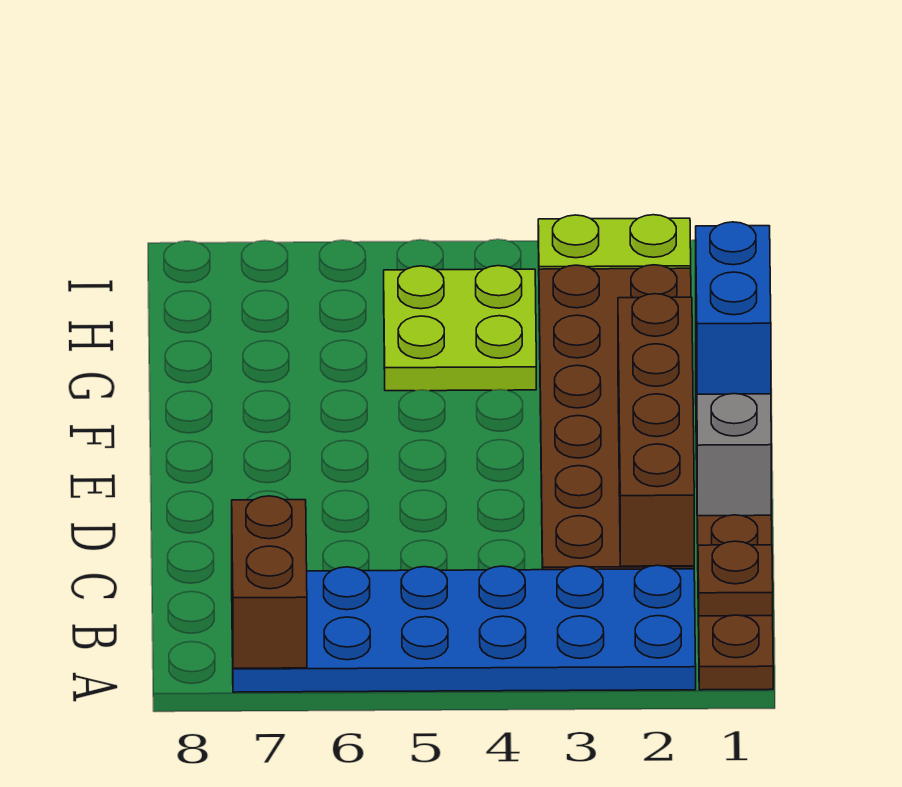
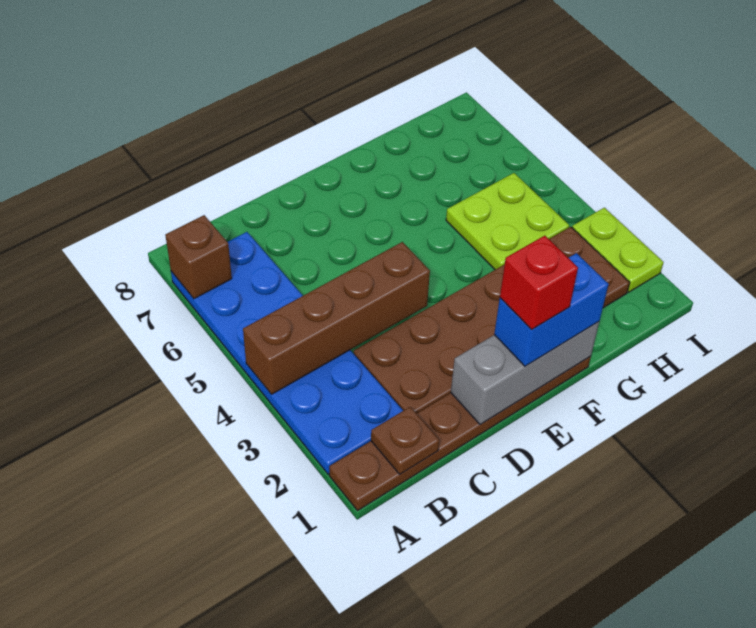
brown 1x2 brick [232,496,307,668] -> brown 1x1 brick [165,215,232,299]
brown 1x4 brick [618,294,694,566] -> brown 1x4 brick moved to [243,242,430,394]
none -> red 1x1 brick [500,236,578,329]

